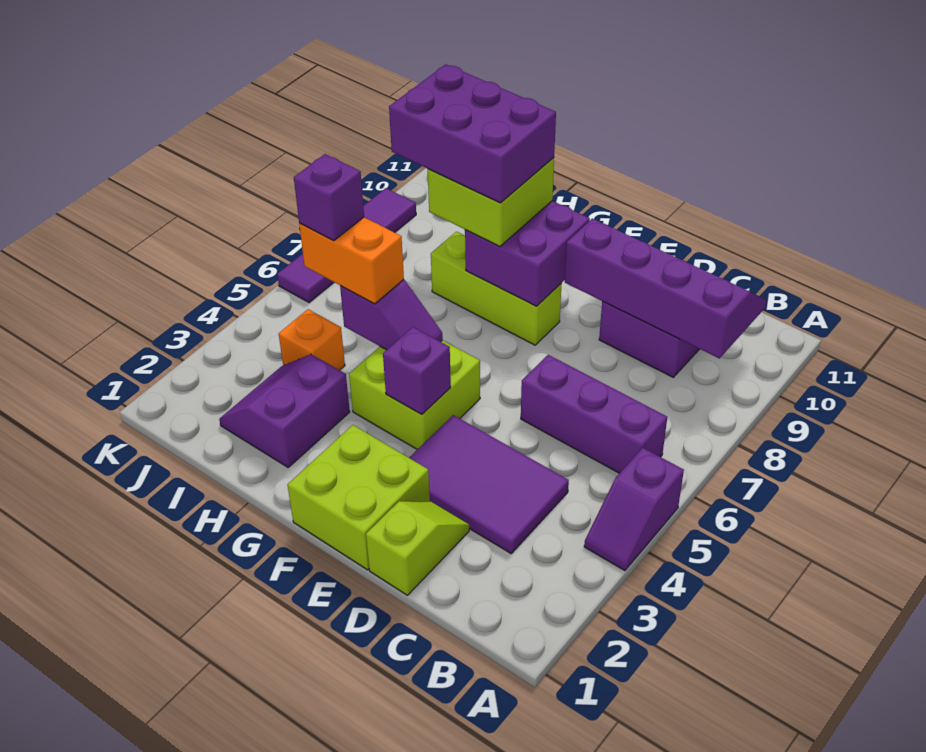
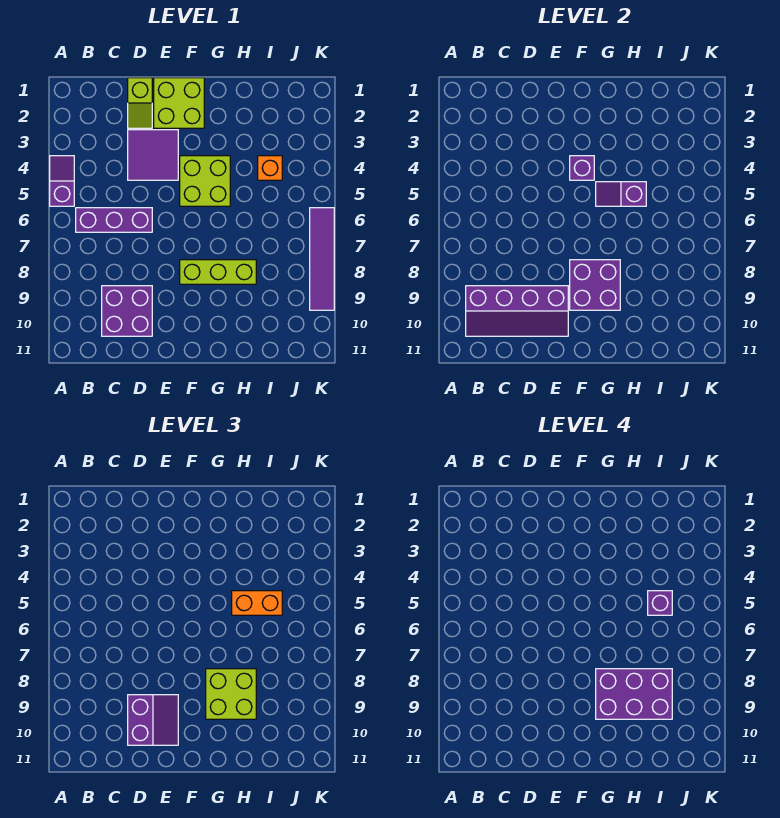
purple 2x3 tile [409,415,569,553] -> purple 2x2 tile [128,130,178,180]
purple 2x2 slope [219,354,350,467] -> purple 2x2 slope moved to [128,695,178,745]

